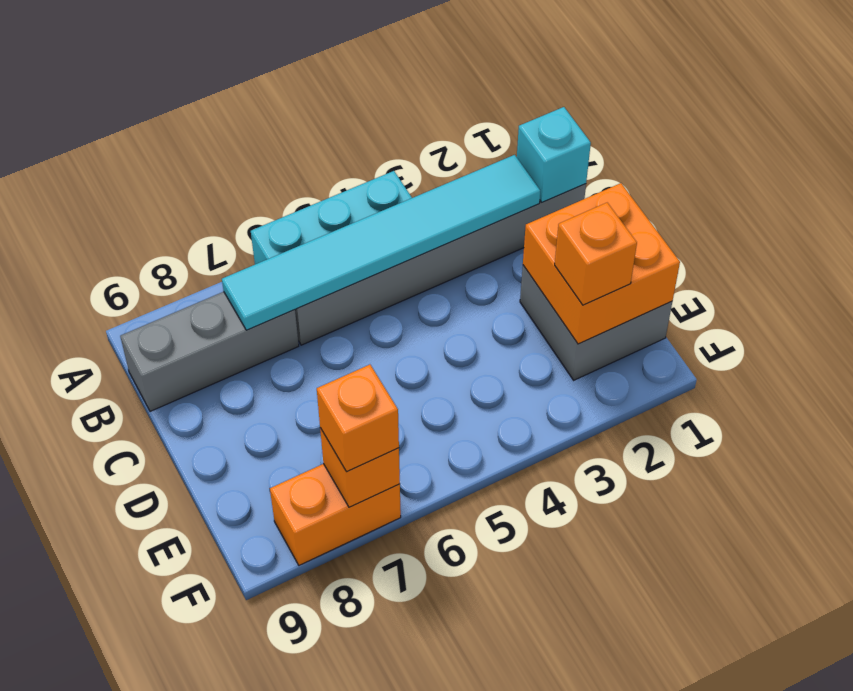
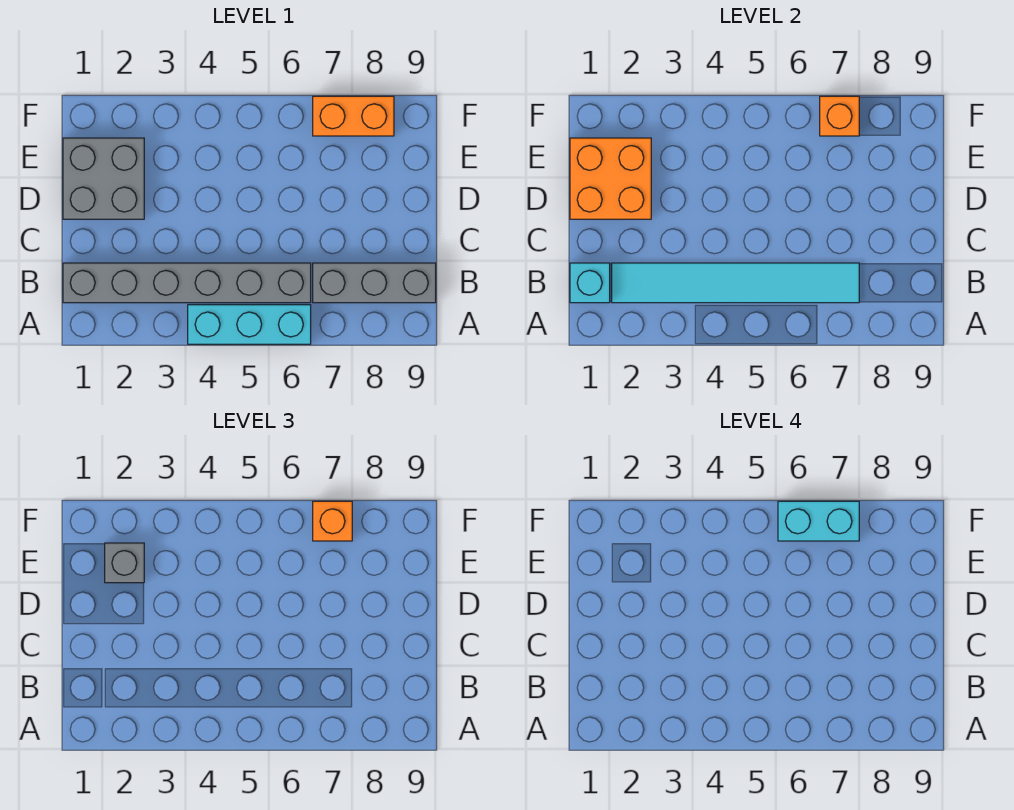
orange 1x1 brick [555,203,637,305] -> grey 1x1 brick [105,543,144,583]
none -> cyan 1x2 brick [778,501,859,541]

